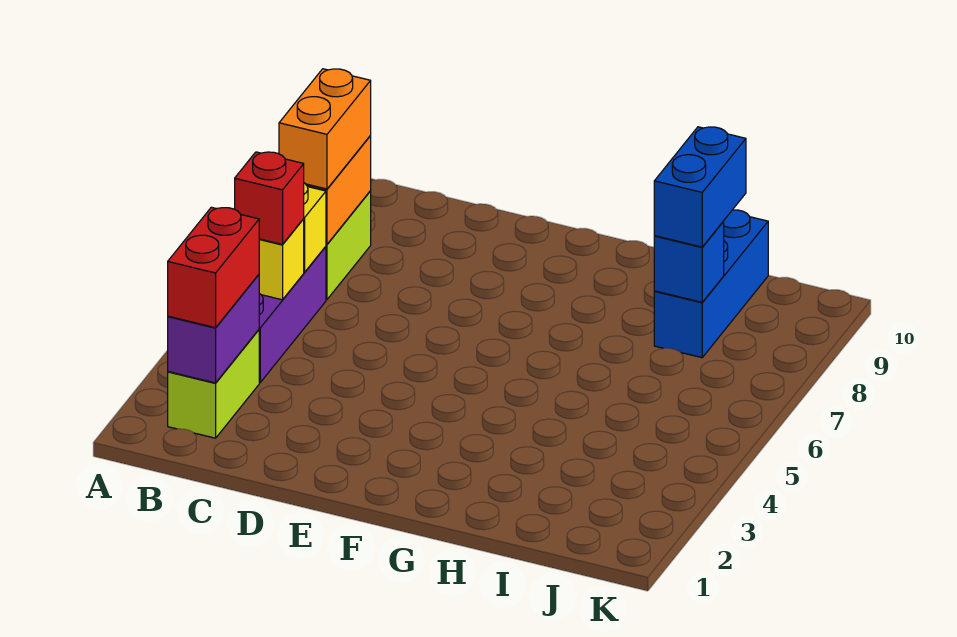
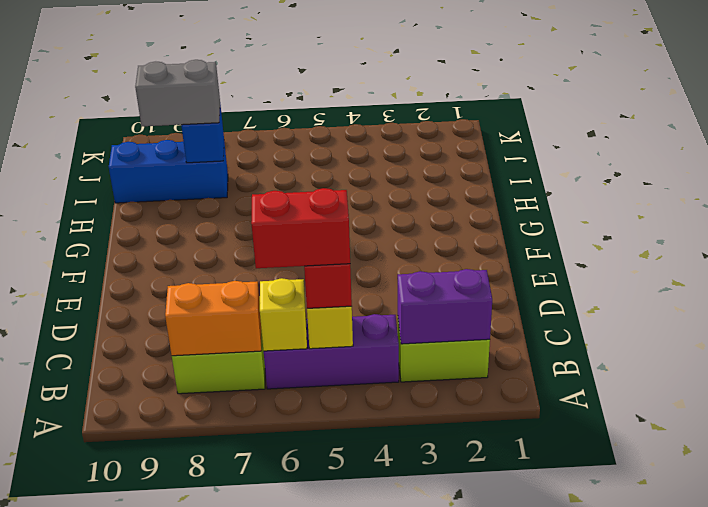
red 1x2 brick [168,207,259,328] -> red 1x2 brick moved to [251,188,350,268]
orange 1x2 brick [279,69,371,189] -> none
blue 1x2 brick [654,127,746,247] -> grey 1x2 brick [135,60,220,126]

